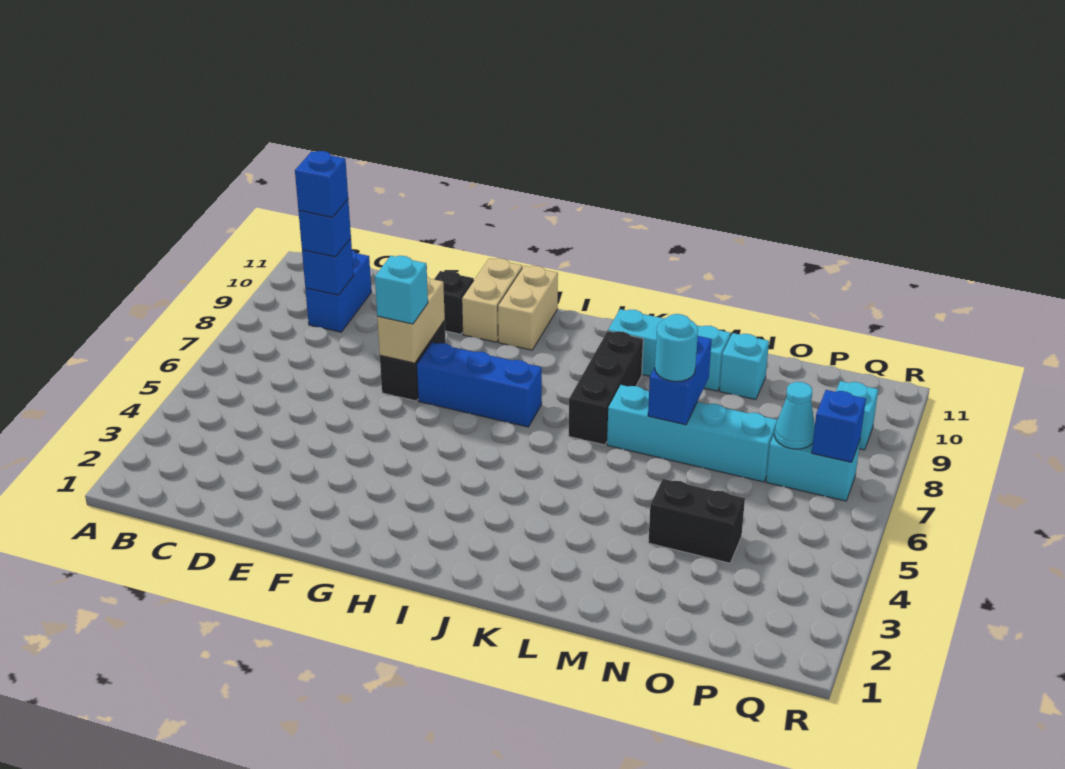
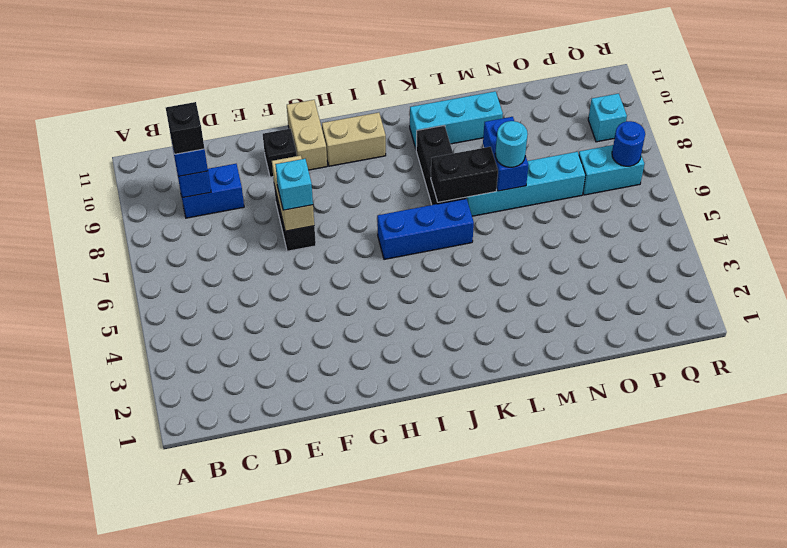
blue 1x2 brick [305,250,371,332] -> blue 1x2 brick turned to [180,164,244,218]
blue 1x1 brick [295,151,348,217] -> black 1x1 brick [166,102,204,154]
blue 1x3 brick [417,343,542,427] -> blue 1x3 brick moved to [377,199,474,259]
tan 1x2 brick [498,266,558,350] -> tan 1x2 brick turned to [322,113,386,166]
black 1x2 brick [648,479,745,563] -> black 1x2 brick moved to [431,147,498,202]
cyan 1x1 brick [720,333,769,400] -> none
cyan 1x1 cone [774,382,815,449] -> none
blue 1x1 brick [812,390,866,462] -> blue 1x1 round brick [612,121,645,166]

